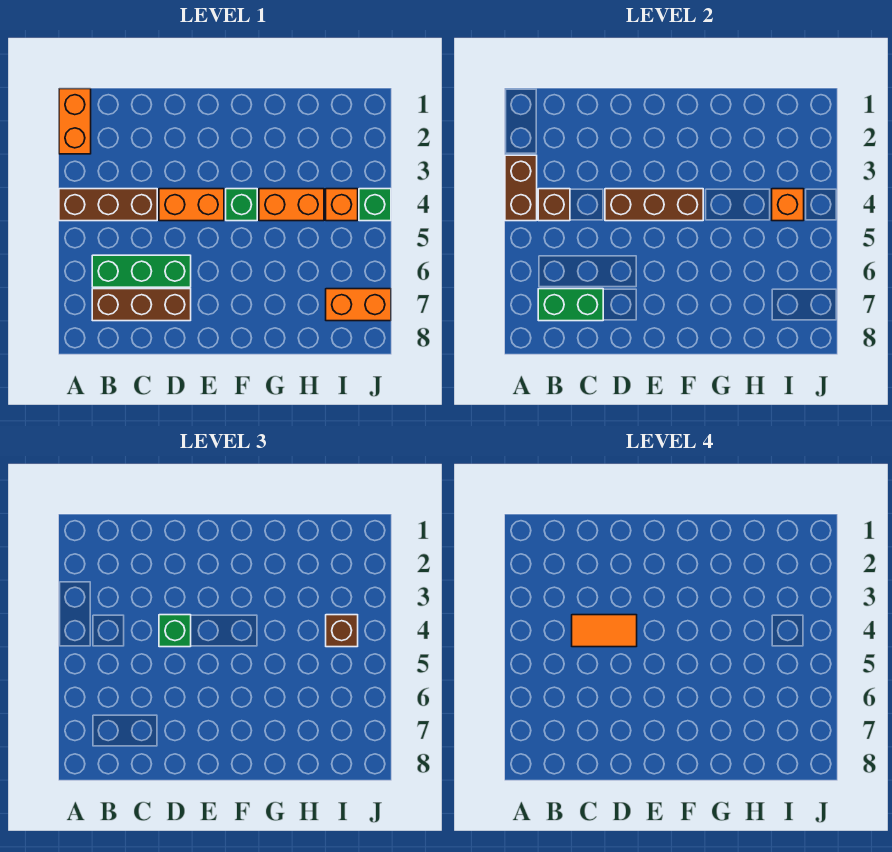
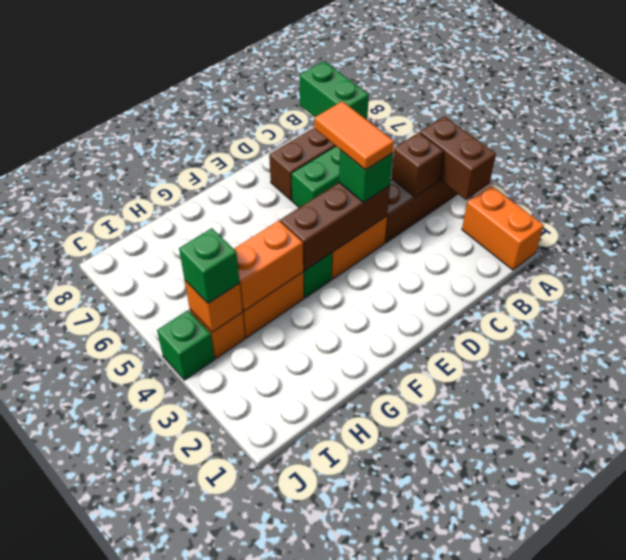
green 1x2 brick [538,289,603,321] -> green 1x2 brick turned to [300,61,369,120]
orange 1x2 tile [572,615,637,647] -> orange 1x2 tile turned to [314,101,394,170]
brown 1x1 brick [326,615,358,647] -> green 1x1 brick [179,228,240,303]
orange 1x2 brick [326,289,391,321] -> orange 1x2 brick moved to [234,221,303,311]

